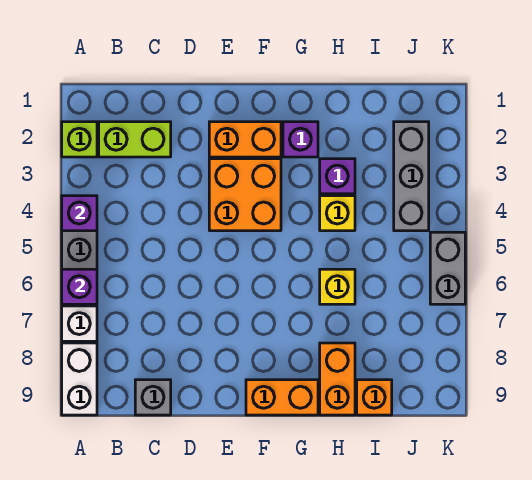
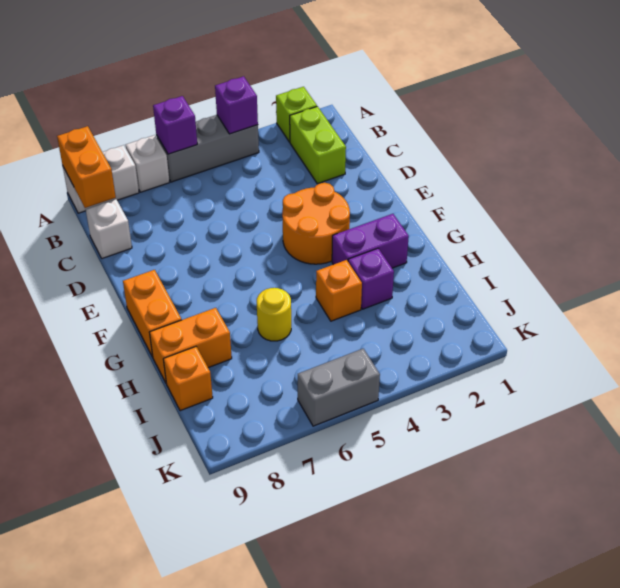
grey 1x1 brick [135,380,171,415] -> white 1x1 brick [86,199,132,258]
orange 1x2 brick [209,122,281,157] -> orange 1x2 brick moved to [57,126,116,208]
orange 2x2 brick [209,159,281,231] -> orange 2x2 round brick [282,183,350,264]
purple 1x1 brick [283,122,318,157] -> purple 1x2 brick [332,214,409,268]
yellow 1x1 brick [320,196,355,231] -> orange 1x1 brick [316,260,362,321]
yellow 1x1 brick [320,269,355,304] -> yellow 1x1 round brick [257,288,291,341]
grey 1x3 brick [394,122,429,231] -> none

